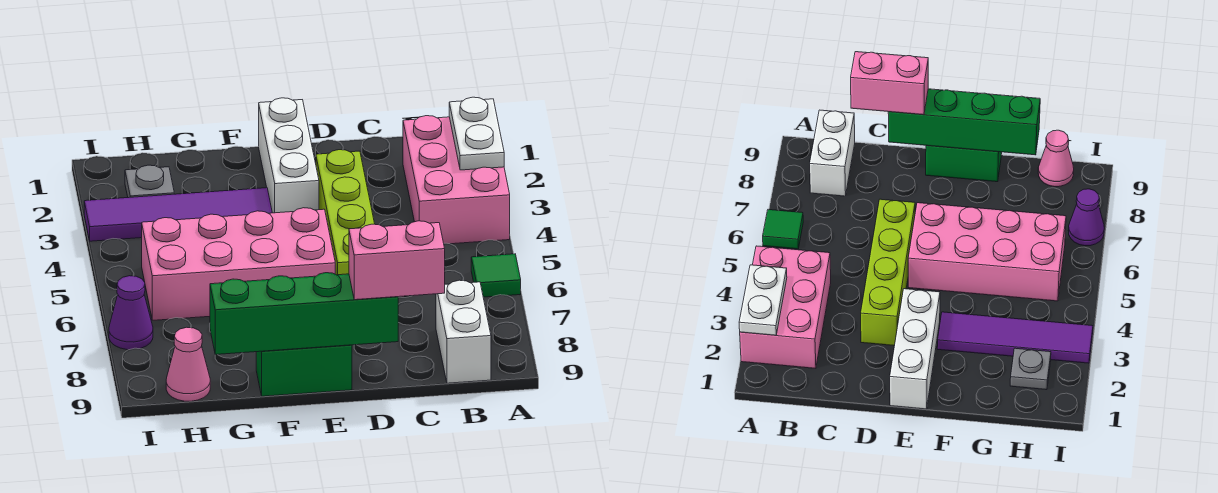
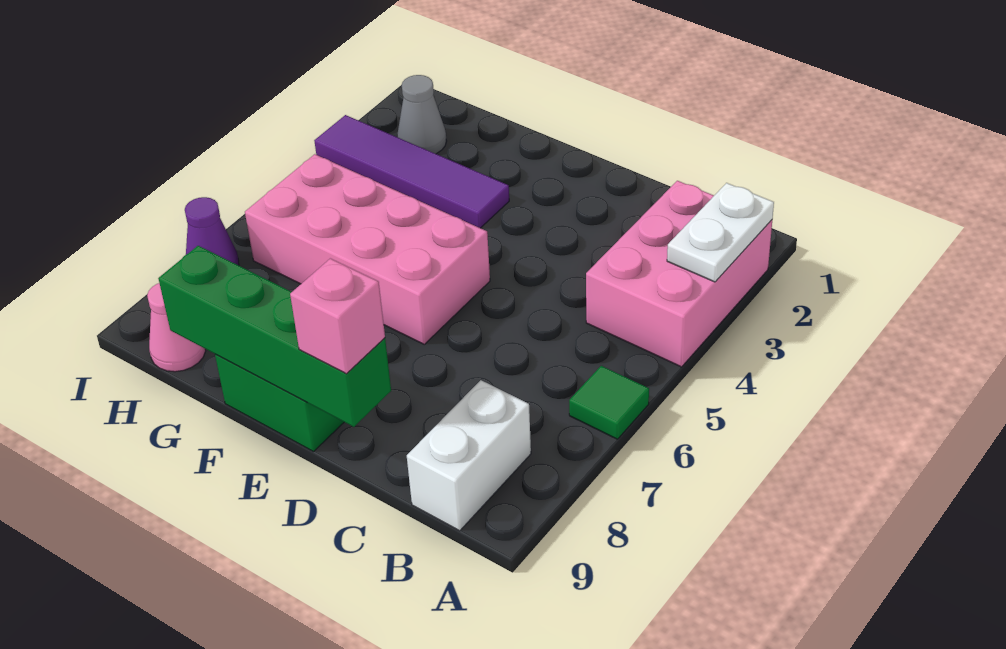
pink 1x2 brick [349,221,445,300] -> pink 1x1 brick [290,258,385,374]
lime 1x4 brick [316,150,375,275] -> none
white 1x3 brick [259,98,319,213] -> none
grey 1x1 plate [125,165,174,198] -> grey 1x1 cone [397,75,446,154]

